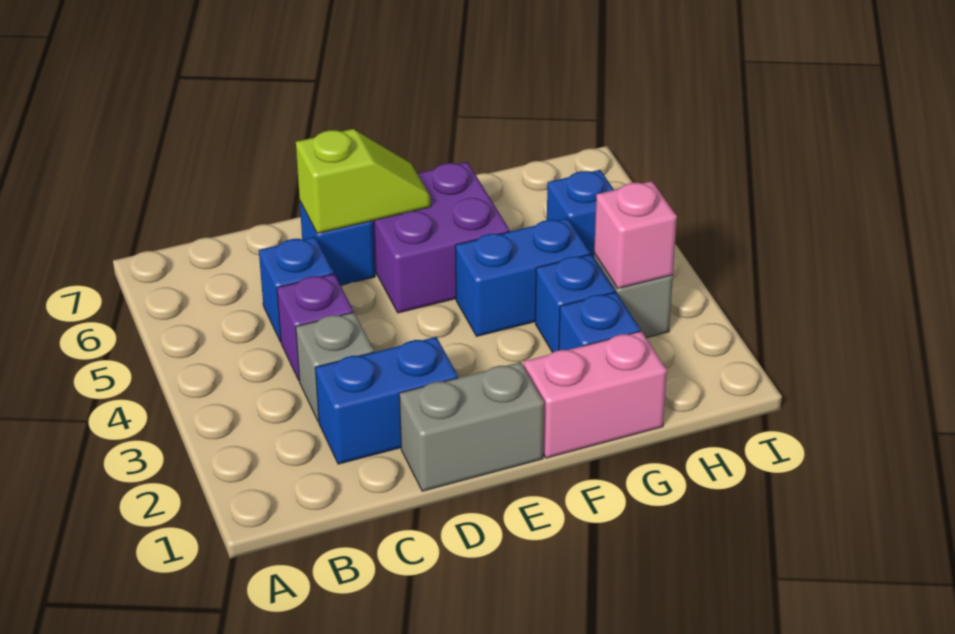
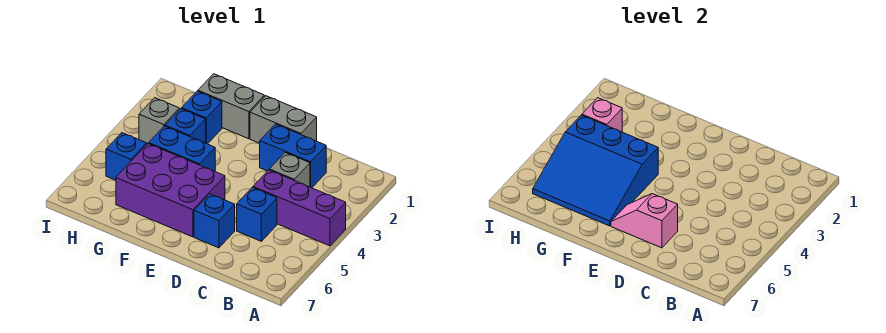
purple 1x1 brick [277,274,353,381] -> purple 1x3 brick [253,170,346,246]
lime 1x2 slope [296,129,431,234] -> pink 1x2 slope [611,194,678,248]
purple 2x2 brick [373,162,510,313] -> purple 2x3 brick [116,144,225,237]
pink 1x2 brick [524,331,667,458] -> grey 1x2 brick [198,74,264,139]
none -> blue 3x3 slope [533,115,658,226]

